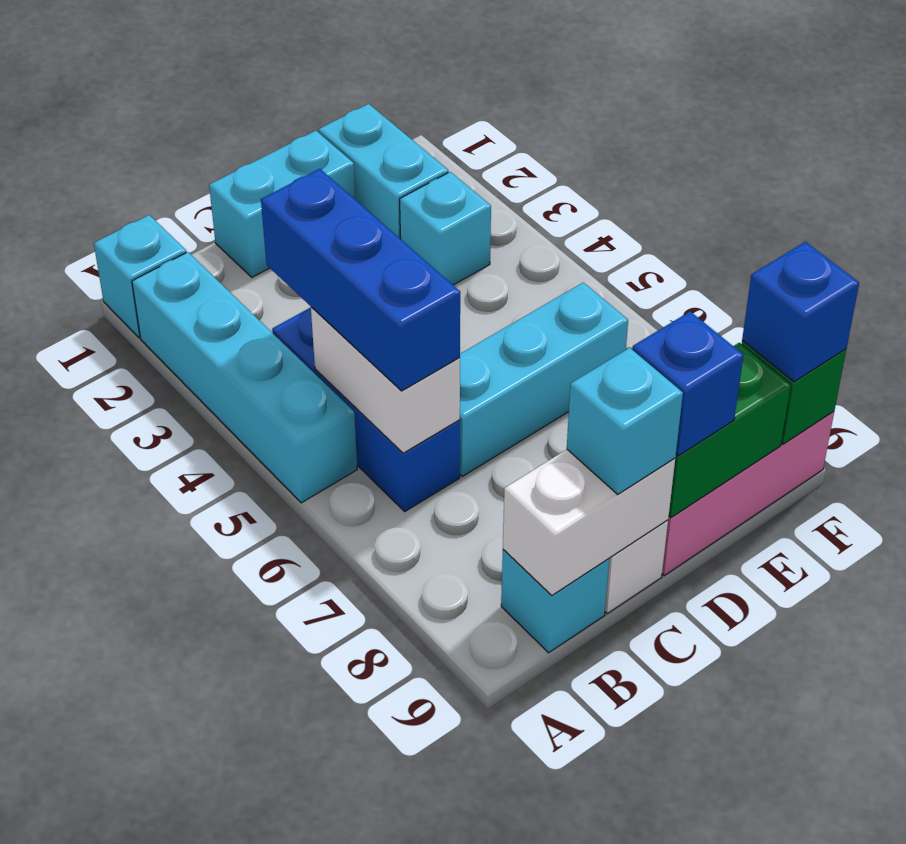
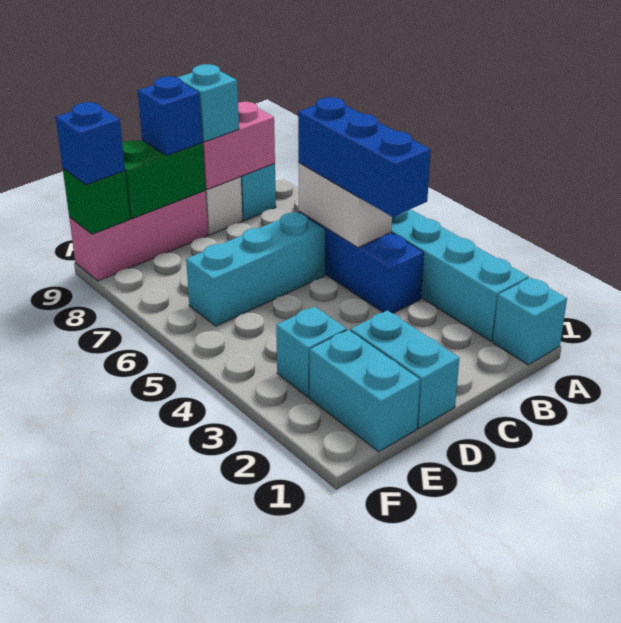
white 1x2 brick [503,450,675,595] -> pink 1x2 brick [203,102,275,189]
cyan 1x2 brick [209,131,355,277] -> cyan 1x2 brick turned to [350,310,460,428]

